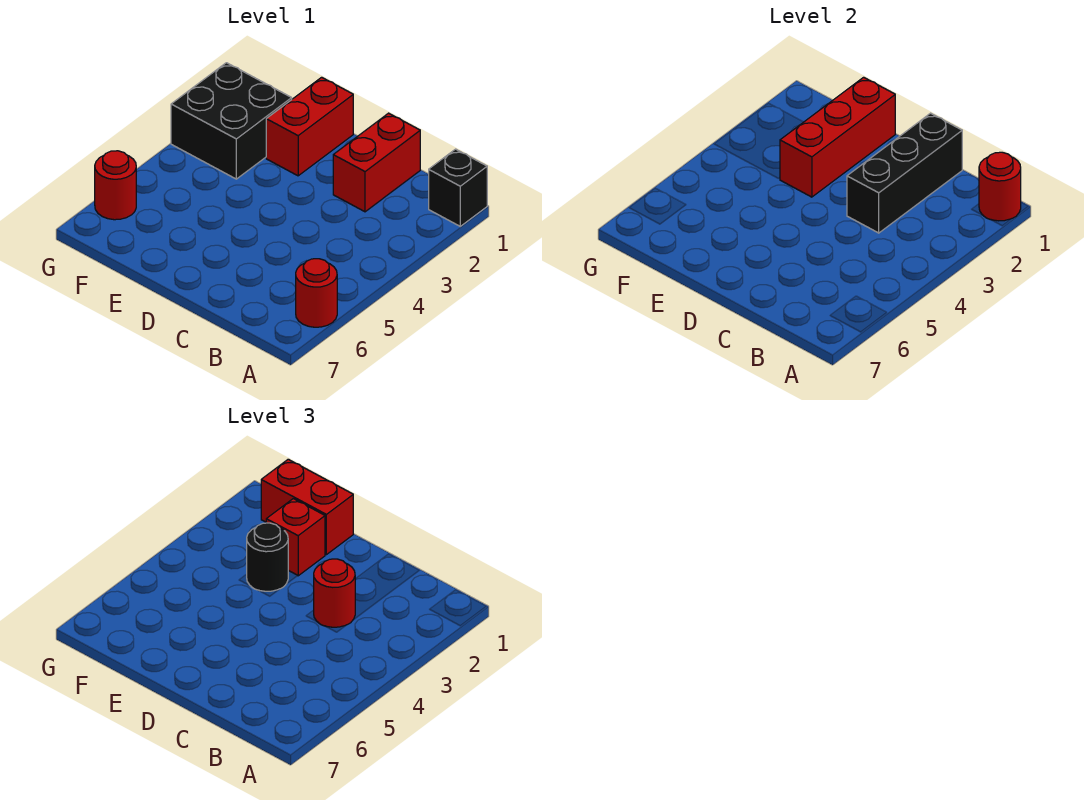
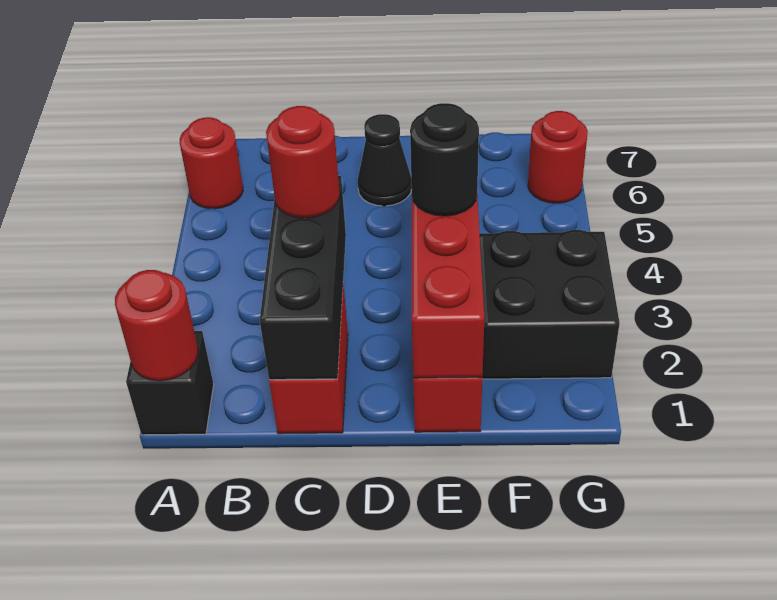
none -> black 1x1 cone [358,114,412,206]
red 1x2 brick [261,459,353,555] -> none
red 1x1 brick [266,499,325,576] -> none

